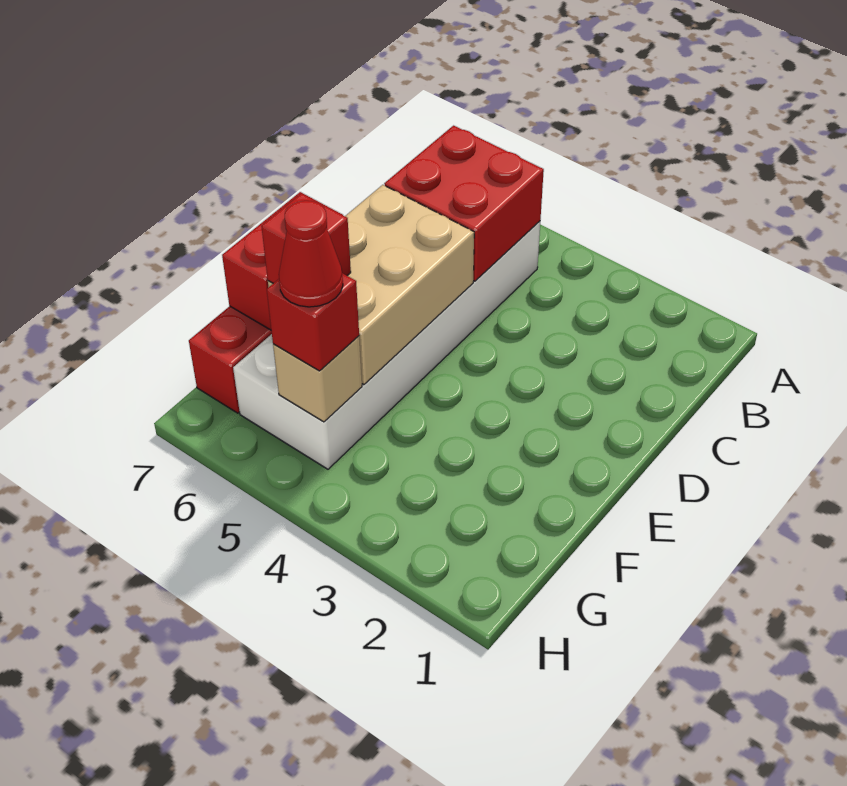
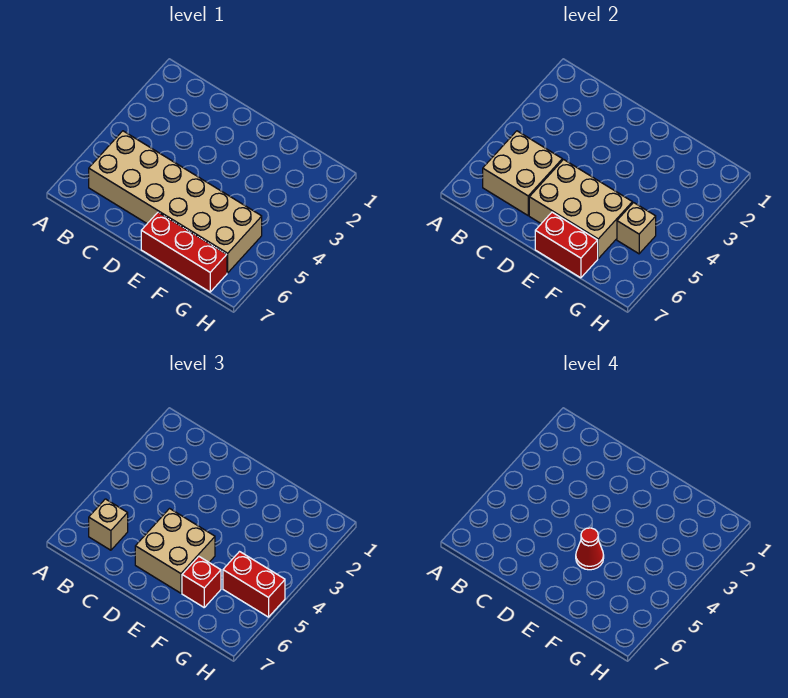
white 2x6 brick [233,221,540,469] -> tan 2x6 brick [89,131,262,273]
red 2x2 brick [384,126,544,281] -> tan 2x2 brick [483,131,562,215]
none -> tan 1x1 brick [89,499,128,550]
none -> tan 2x2 brick [135,509,215,593]
red 1x1 brick [267,273,359,371] -> red 1x2 brick [223,552,285,617]
red 1x1 cone [279,201,343,307] -> red 1x1 cone moved to [576,528,604,570]

